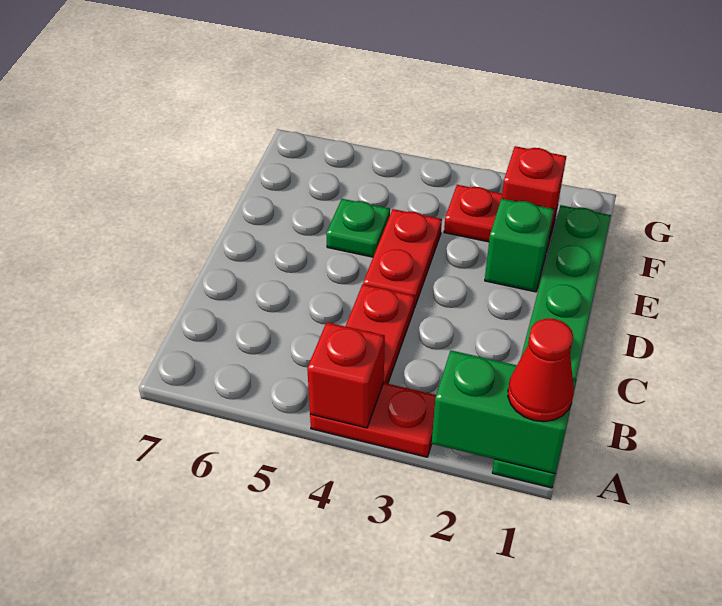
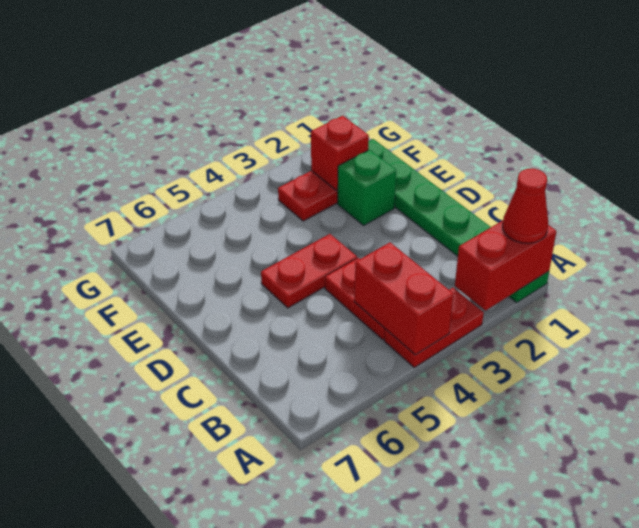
green 1x2 brick [432,351,577,474] -> red 1x2 brick [455,221,556,311]
red 1x1 brick [307,322,385,428] -> red 1x2 brick [354,243,453,355]
red 1x2 plate [363,209,442,308] -> red 1x2 plate turned to [261,234,357,308]
green 1x1 plate [326,199,390,257] -> none

